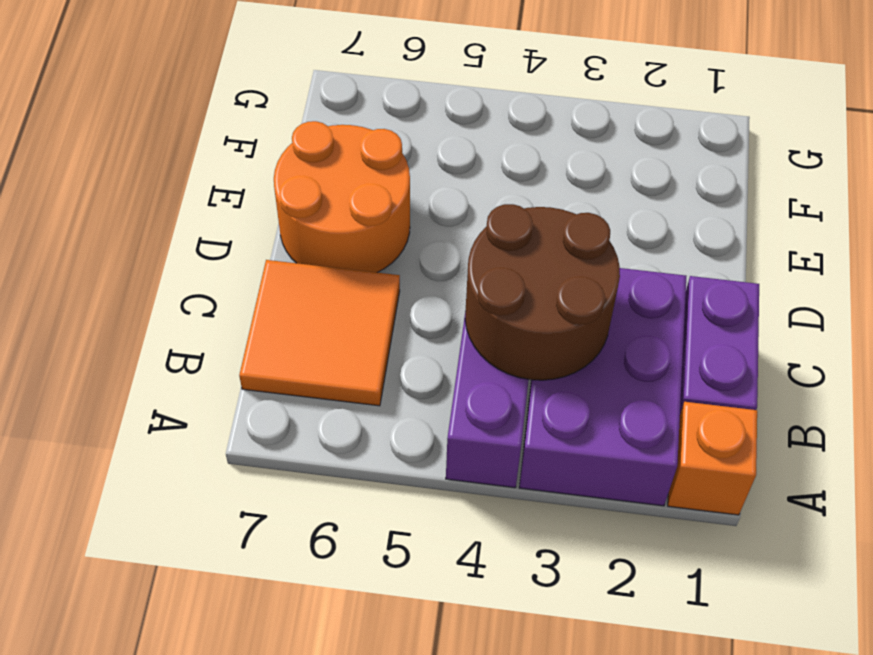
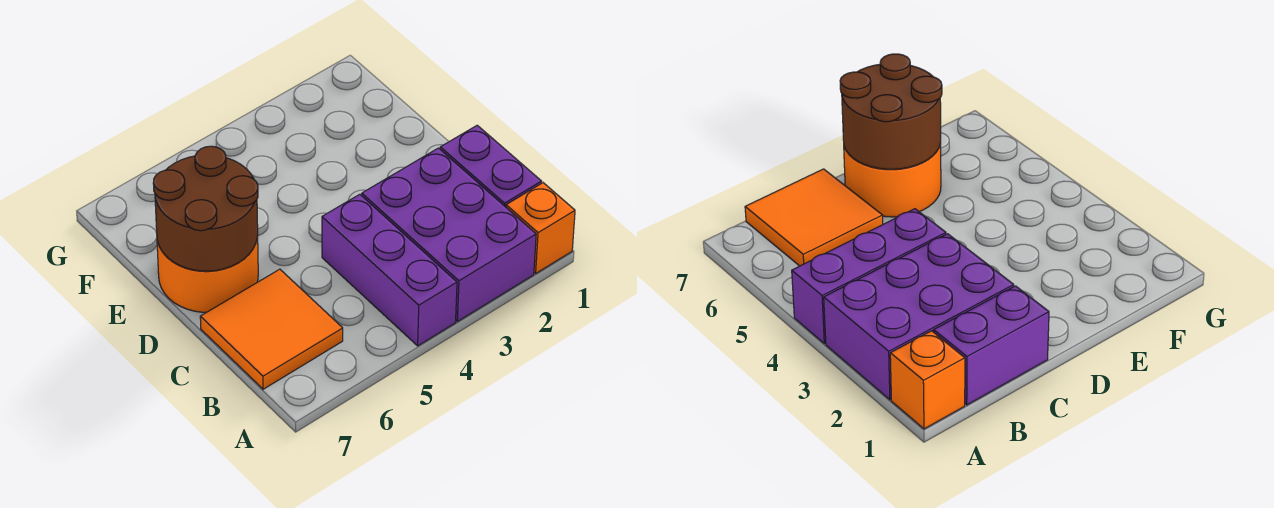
brown 2x2 round brick [465,204,620,380] -> brown 2x2 round brick moved to [153,146,258,271]

